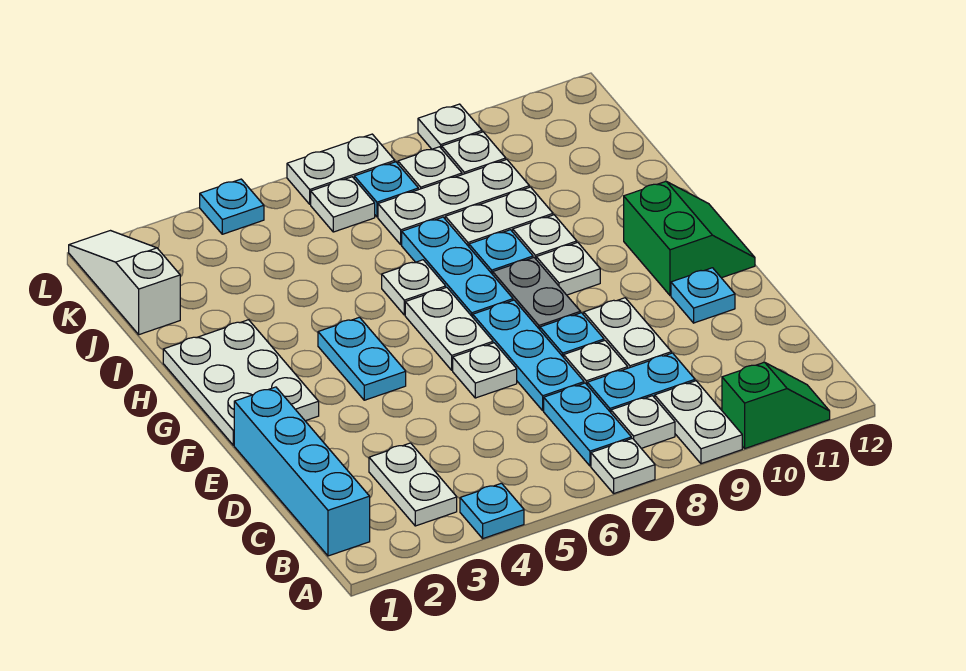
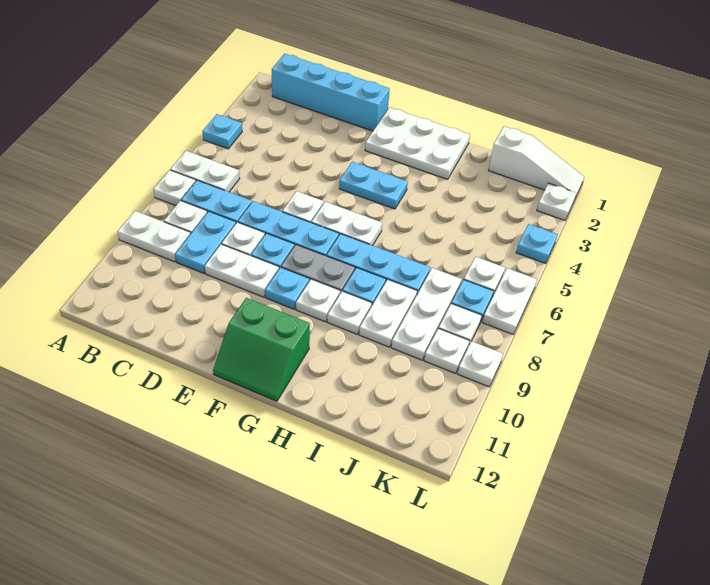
green 1x2 slope [722,362,830,448] -> none
white 1x2 plate [369,443,457,526] -> white 1x2 plate moved to [170,151,240,192]
cyan 1x1 plate [671,268,735,323] -> cyan 1x1 plate moved to [265,267,309,309]
white 1x1 plate [382,260,446,315] -> white 1x1 plate moved to [537,183,576,220]

